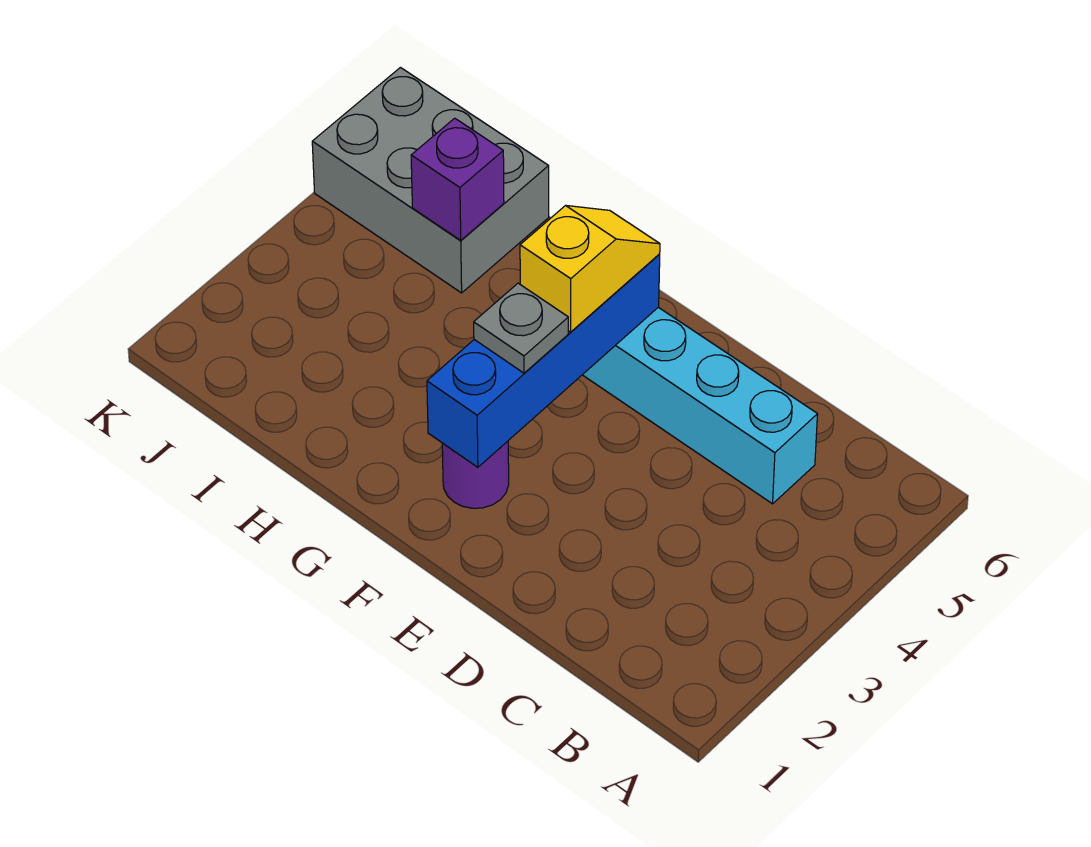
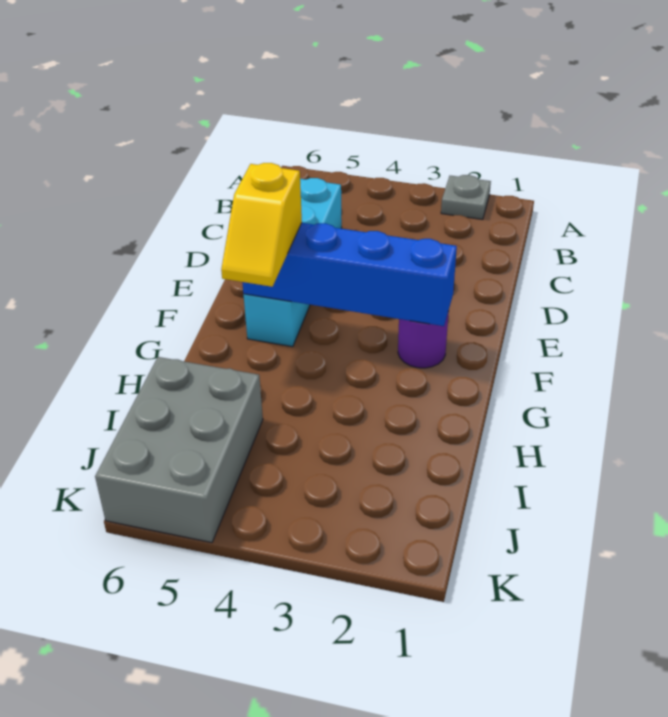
grey 1x1 plate [474,283,568,373] -> grey 1x1 plate moved to [441,175,491,219]
yellow 1x2 slope [520,205,660,332] -> yellow 1x2 slope turned to [221,163,302,287]
purple 1x1 brick [411,118,504,240] -> none

